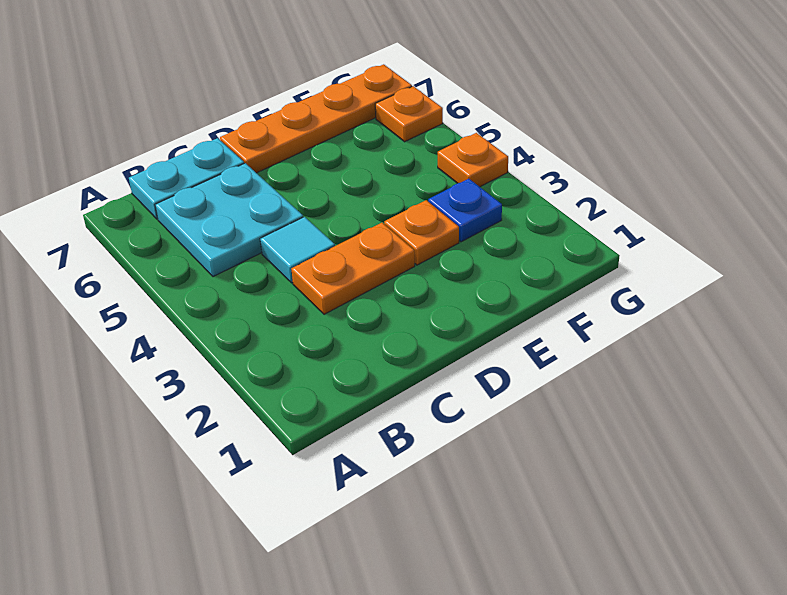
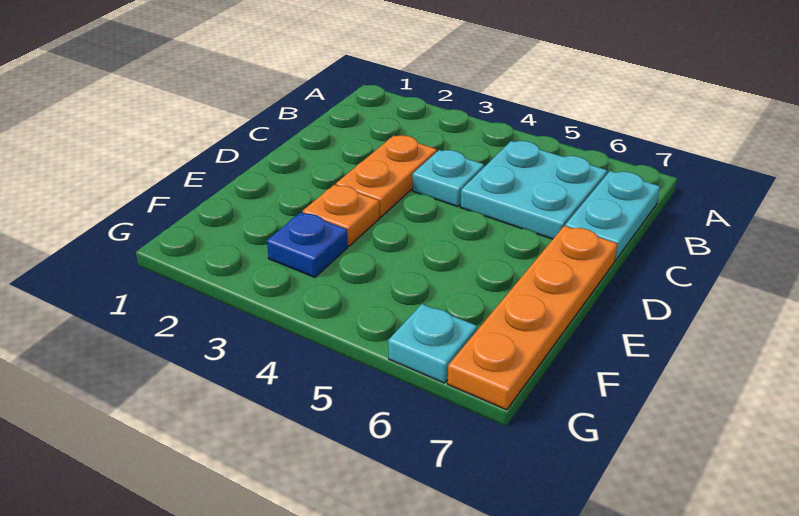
cyan 1x1 tile [260,217,335,283] -> cyan 1x1 plate [413,150,484,207]
orange 1x1 plate [438,133,508,187] -> none
orange 1x1 plate [375,86,443,142] -> cyan 1x1 plate [388,304,477,383]

